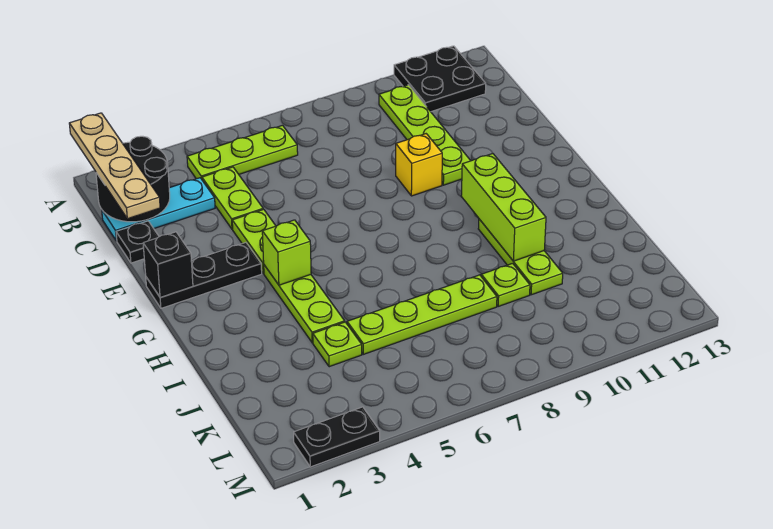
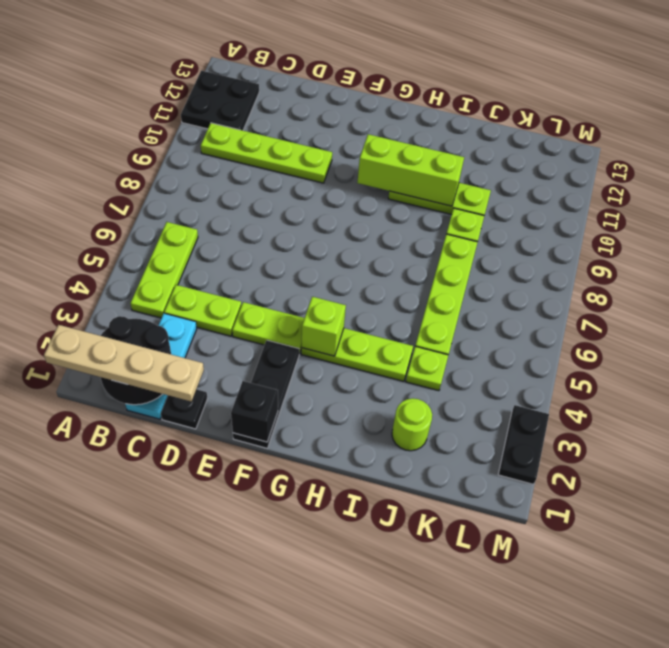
yellow 1x1 brick [396,134,442,196] -> none
none -> lime 1x1 round brick [392,398,432,451]

